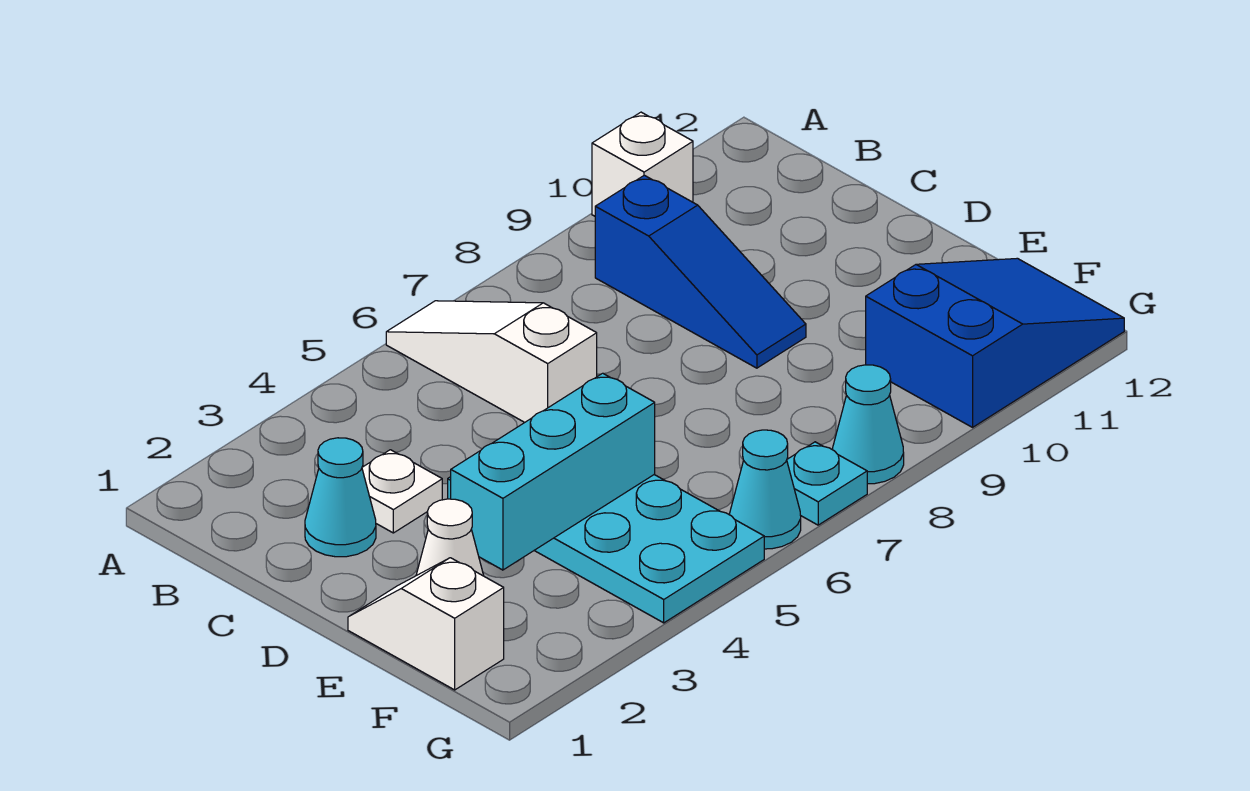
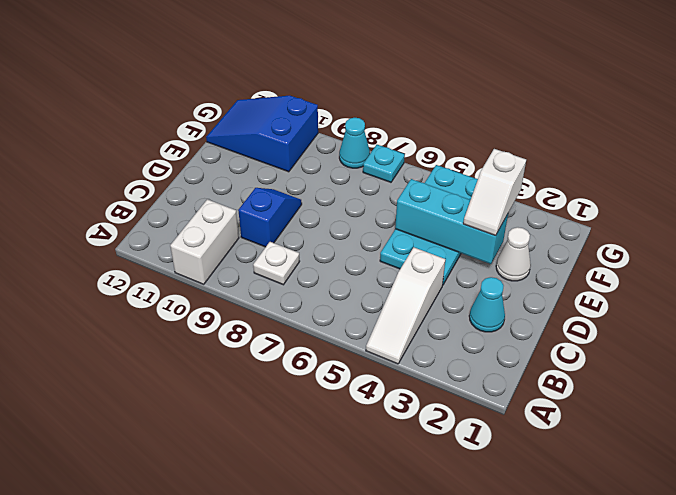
white 1x3 slope [386,301,597,423] -> white 1x3 slope moved to [366,247,445,364]
white 1x1 brick [592,112,693,216] -> white 1x2 brick [170,199,239,284]
blue 1x3 slope [595,175,806,368] -> blue 1x2 slope [238,188,302,247]
white 1x1 plate [362,450,442,533] -> white 1x1 plate moved to [253,242,300,285]
white 1x2 slope [348,558,504,690] -> white 1x2 slope moved to [463,149,526,236]
cyan 1x1 cone [730,430,801,549] -> none

